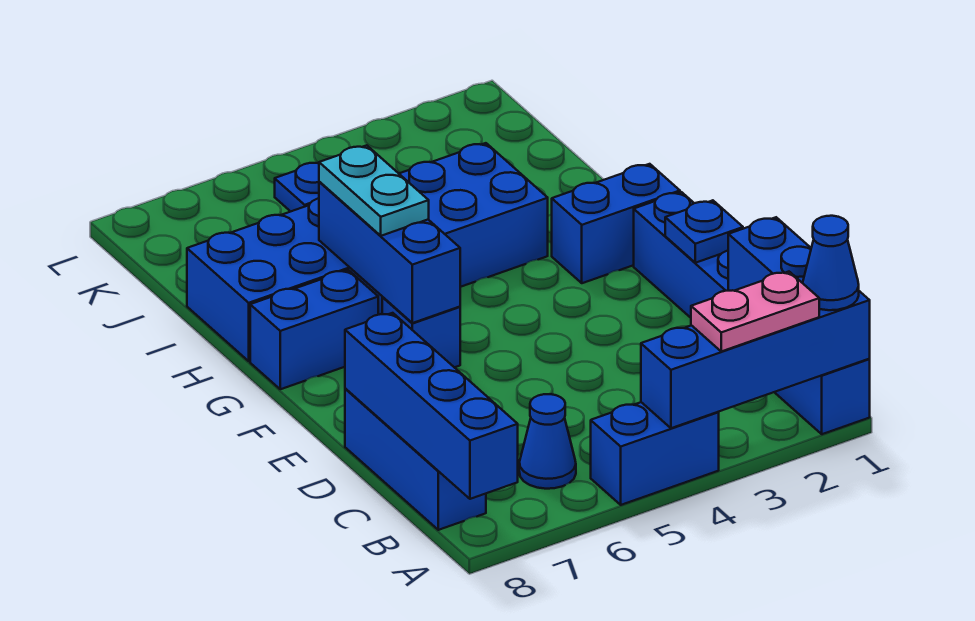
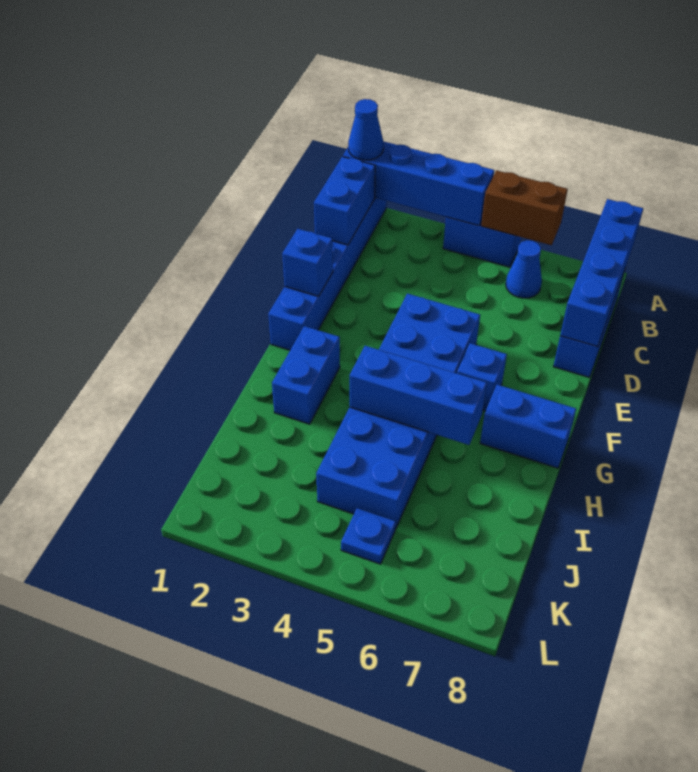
pink 1x2 plate [691,272,819,351] -> none
none -> brown 1x2 brick [481,170,568,245]
blue 1x1 plate [665,200,743,263] -> blue 1x1 brick [282,229,333,296]
blue 1x3 brick [319,182,460,323] -> blue 1x3 brick turned to [350,346,487,445]
blue 1x2 brick [552,164,680,283] -> blue 1x2 brick turned to [272,326,340,424]
cyan 1x2 plate [319,145,429,236] -> none
blue 2x6 brick [187,143,548,361] -> blue 2x6 brick turned to [316,294,480,528]

